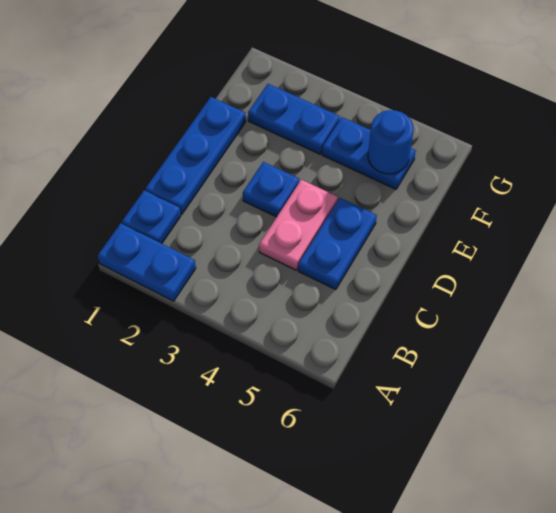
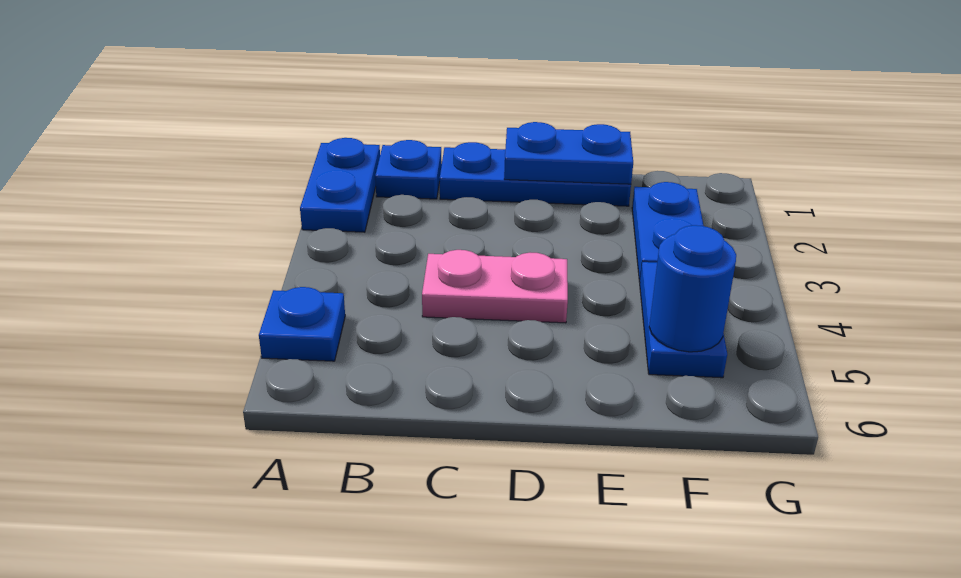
blue 1x2 plate [298,198,377,290] -> blue 1x2 plate moved to [504,122,633,184]
blue 1x1 plate [243,162,299,217] -> blue 1x1 plate moved to [259,287,345,361]

